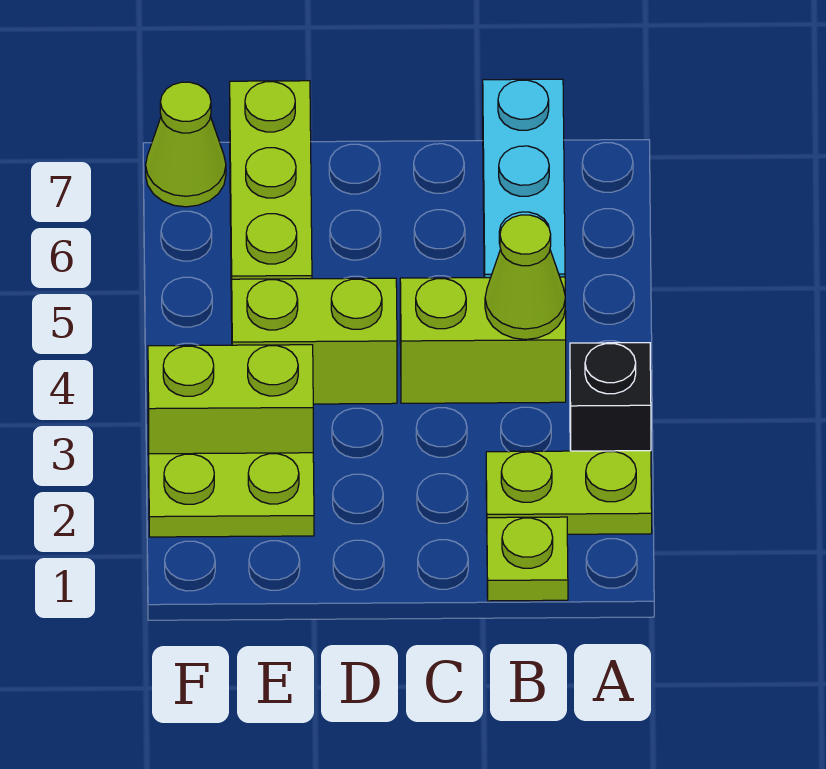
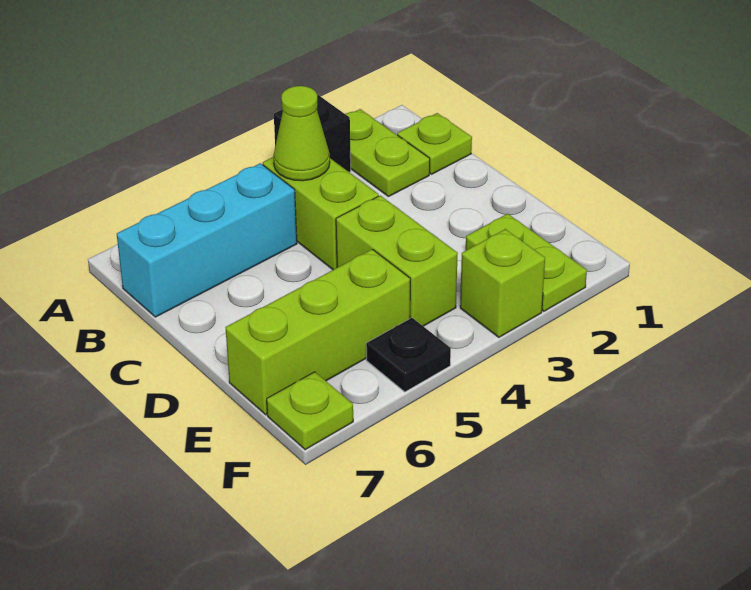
lime 1x2 brick [148,345,313,455] -> lime 1x1 brick [460,229,545,337]
none -> black 1x1 plate [366,318,451,392]
lime 1x1 cone [146,82,226,207] -> lime 1x1 plate [267,372,353,450]

